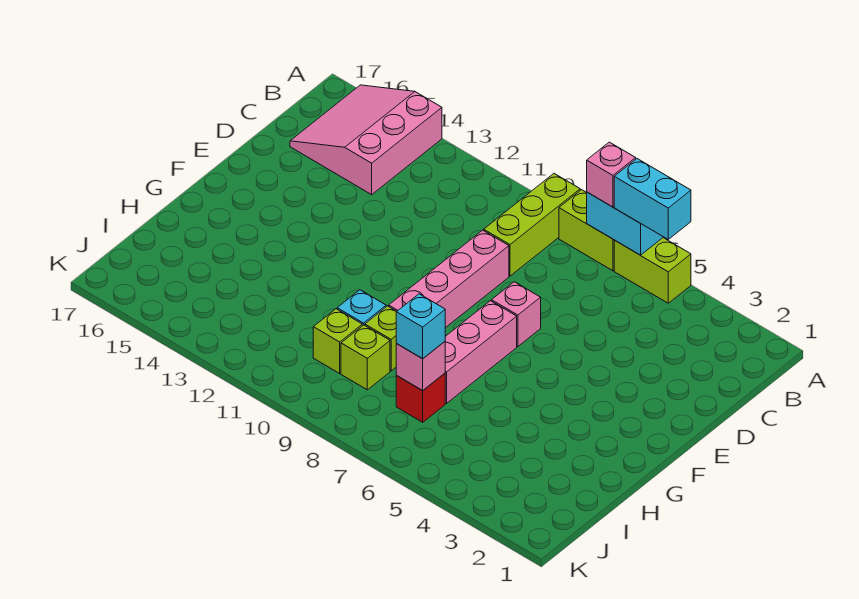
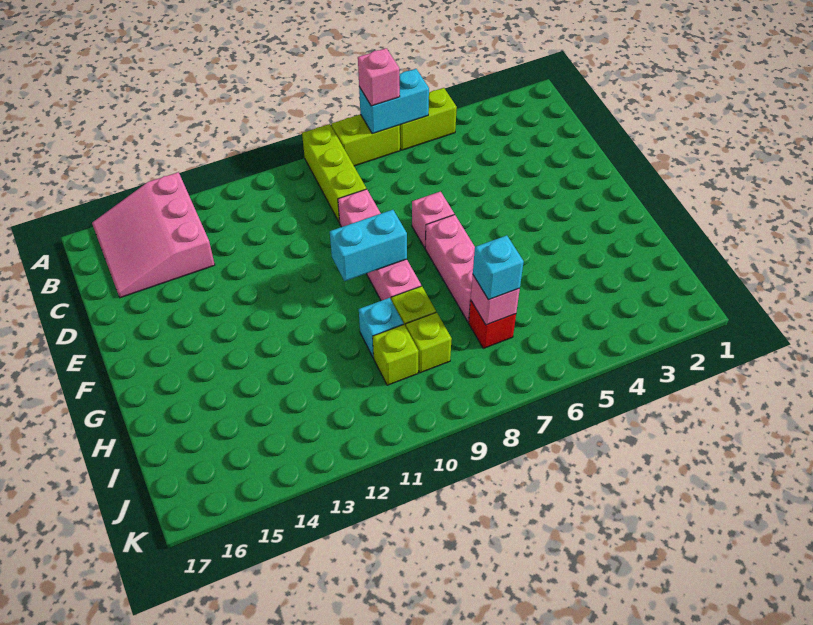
cyan 1x2 brick [614,159,691,239] -> cyan 1x2 brick moved to [330,210,407,281]

